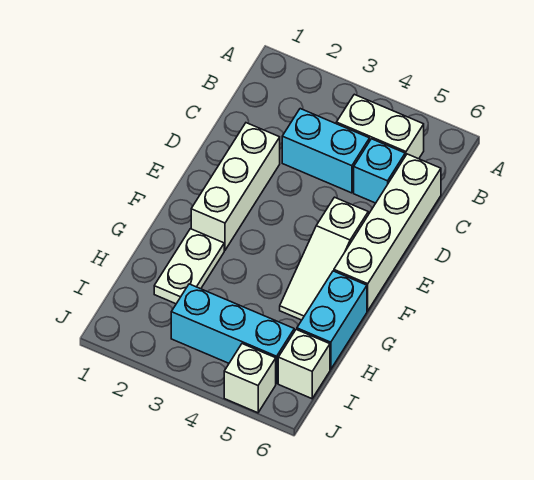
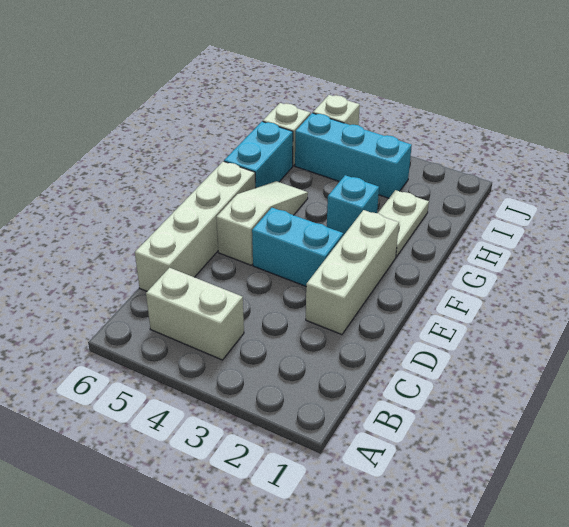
cyan 1x2 brick [282,109,370,193] -> cyan 1x2 brick moved to [252,208,343,286]
cyan 1x1 brick [354,139,405,203] -> cyan 1x1 brick moved to [327,175,379,236]

